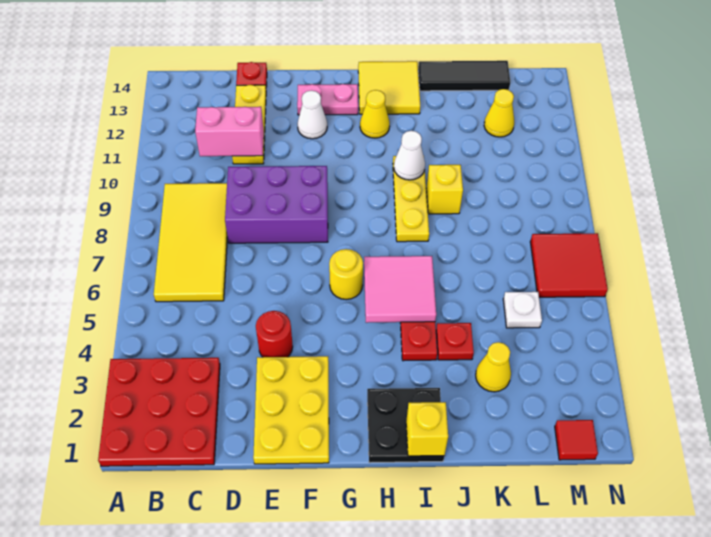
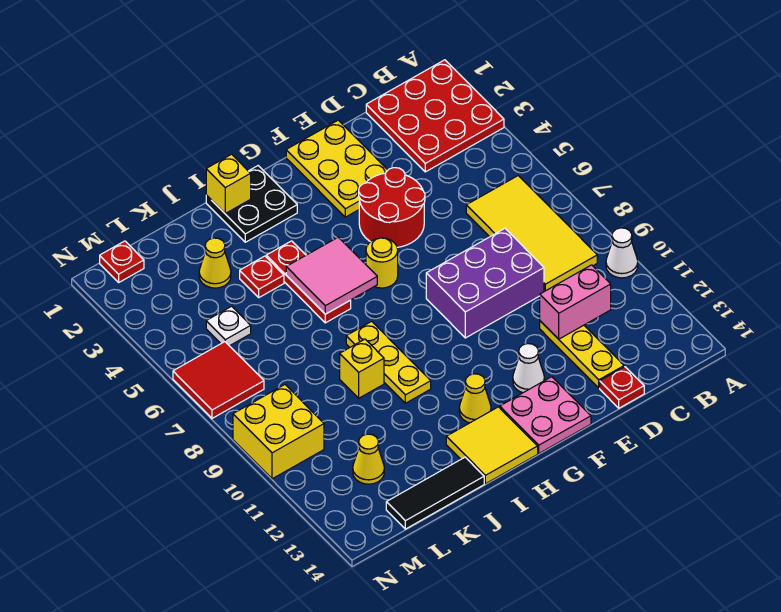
red 1x1 round brick [256,311,293,357] -> red 2x2 round brick [359,168,425,247]
pink 1x2 plate [297,84,358,115] -> pink 2x2 plate [500,377,591,453]
white 1x1 cone [394,131,425,180] -> white 1x1 cone moved to [606,228,638,278]
red 1x1 tile [555,420,598,460] -> red 1x1 plate [100,241,144,282]
none -> yellow 2x2 brick [233,385,324,479]

